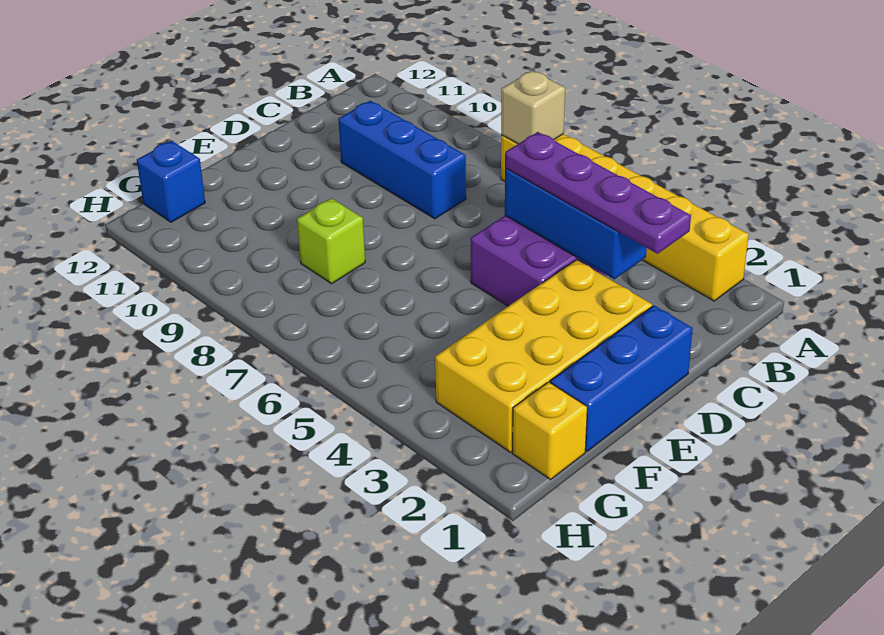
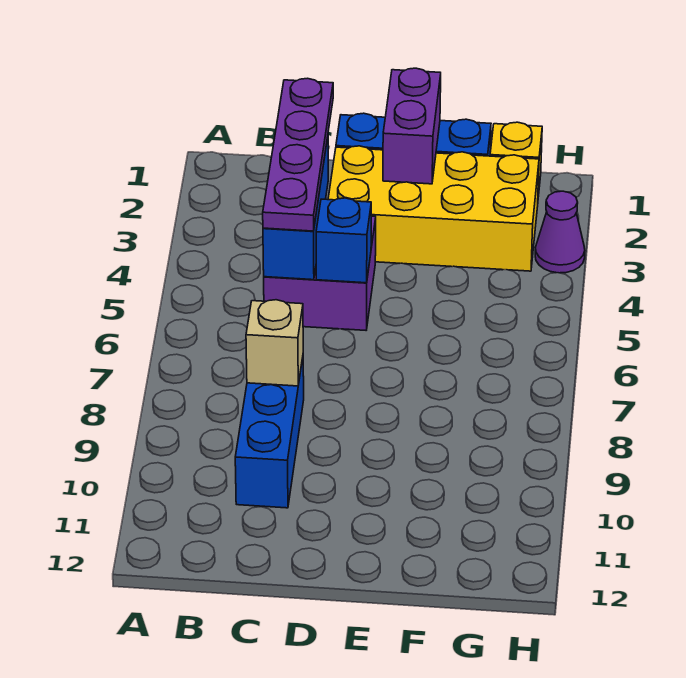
yellow 1x6 brick [501,134,749,301] -> none
tan 1x1 brick [501,71,565,144] -> tan 1x1 brick moved to [246,300,303,386]
none -> purple 1x2 brick [383,68,441,184]
lime 1x1 brick [297,198,365,284] -> none
blue 1x1 brick [137,141,205,222] -> blue 1x1 brick moved to [316,198,371,283]
none -> purple 1x1 cone [535,191,585,273]

